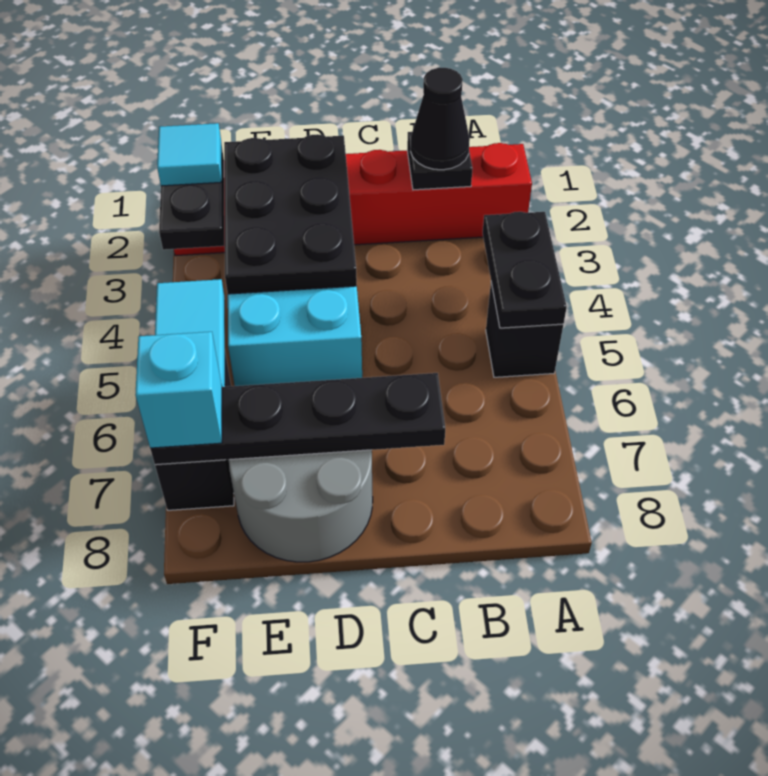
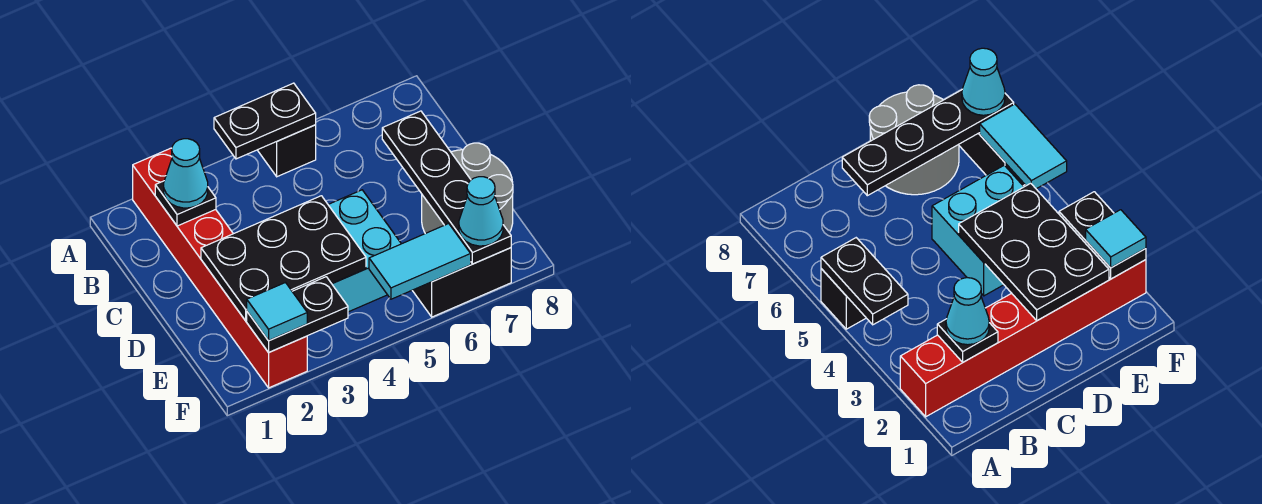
black 1x1 cone [410,68,470,170] -> cyan 1x1 cone [164,139,208,208]
cyan 1x1 brick [135,332,222,448] -> cyan 1x1 cone [459,177,503,246]

